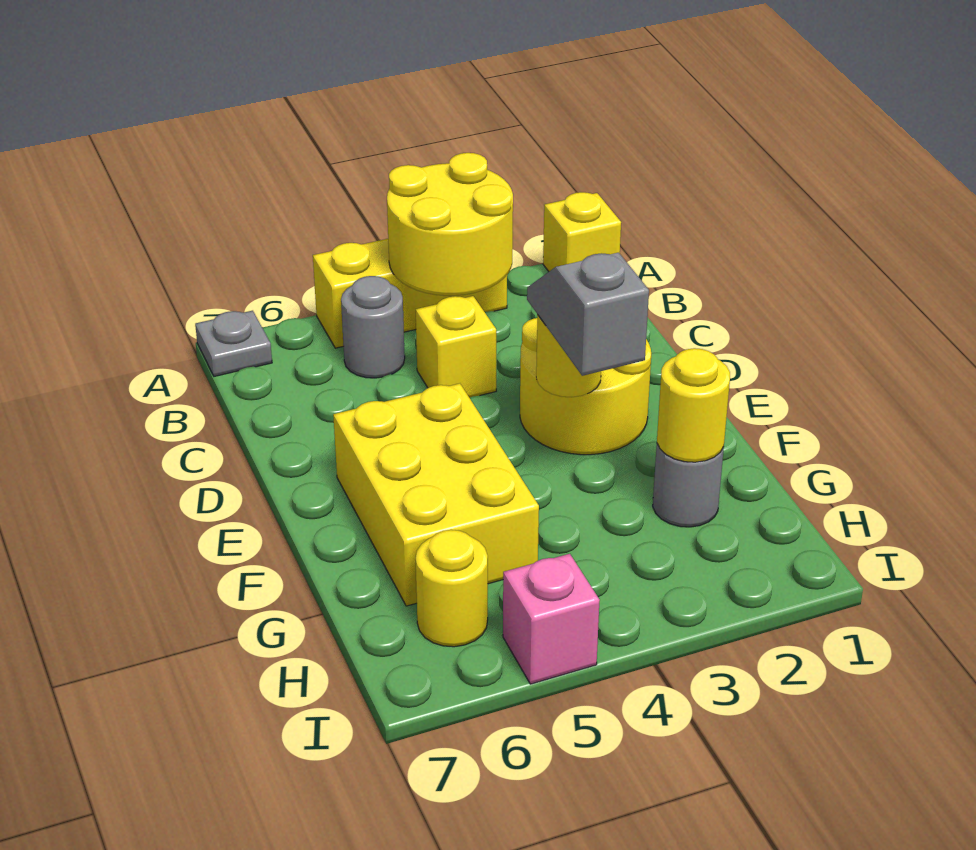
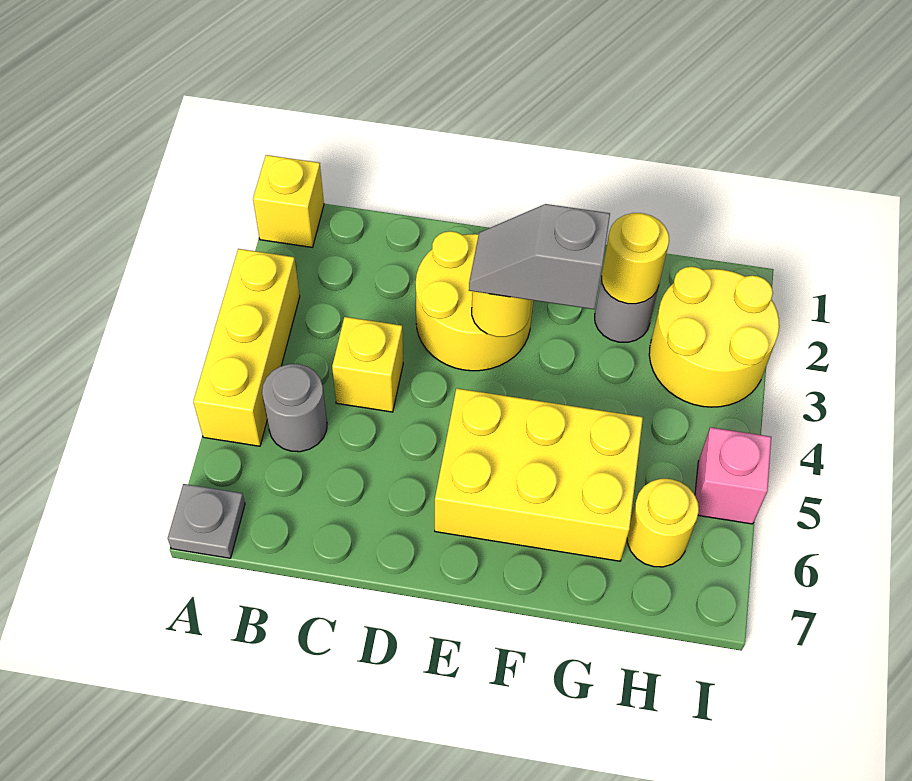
yellow 2x2 round brick [387,153,513,296] -> yellow 2x2 round brick moved to [649,267,779,407]

